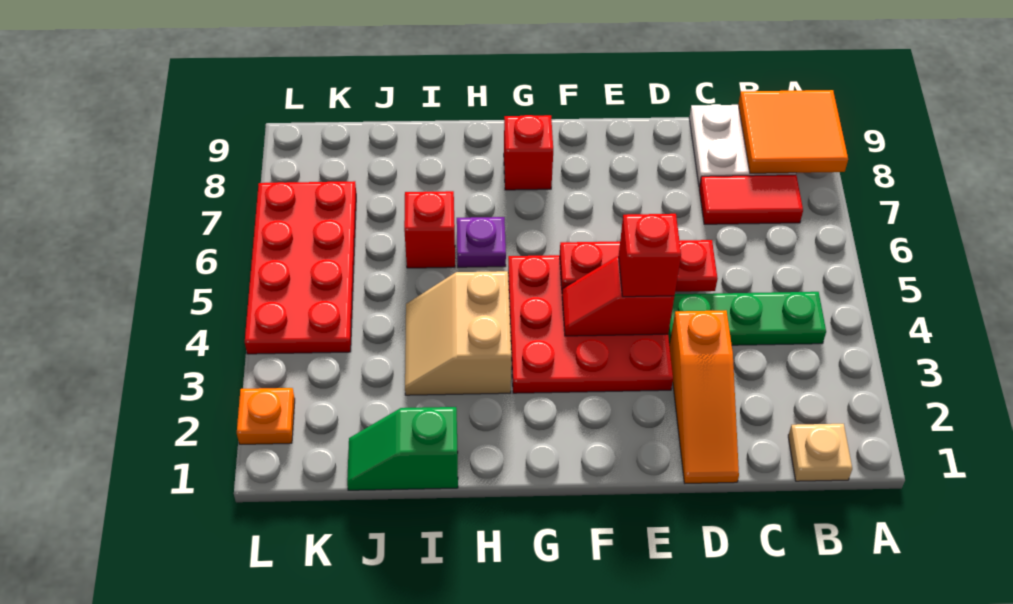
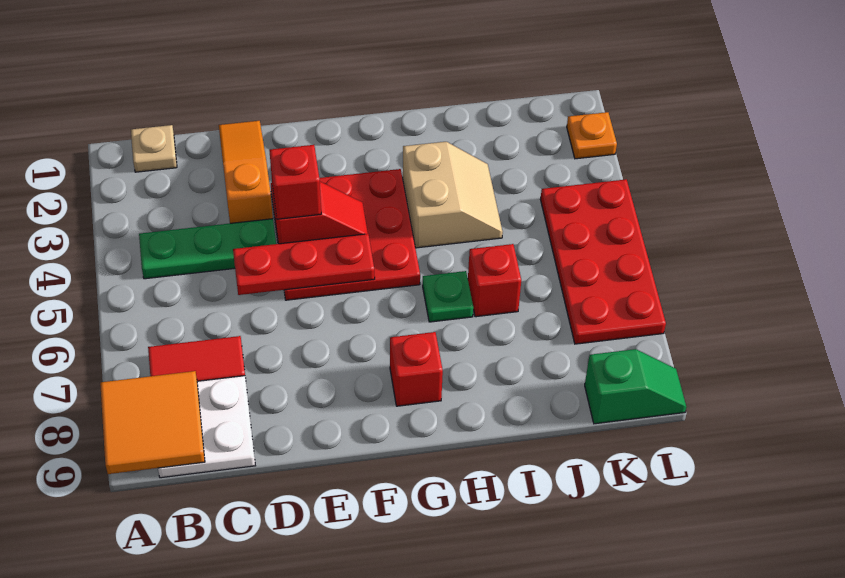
purple 1x1 plate [457,217,506,267] -> green 1x1 plate [423,271,473,322]
green 1x2 slope [347,407,458,490] -> green 1x2 slope moved to [585,349,686,424]

